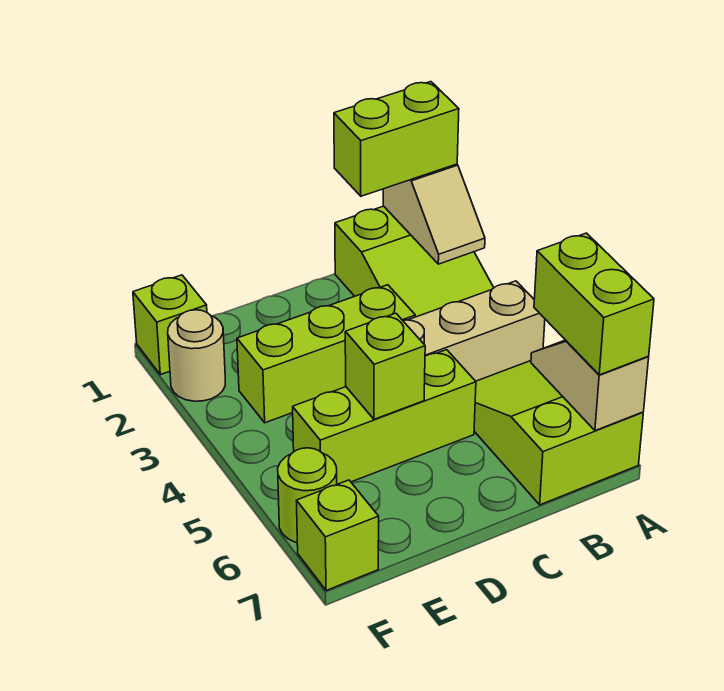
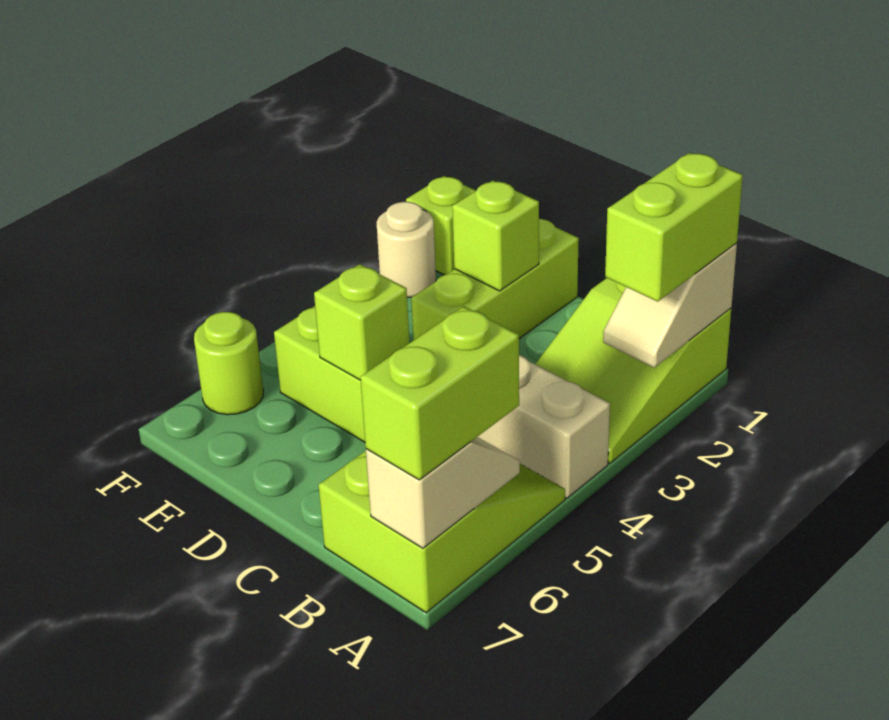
lime 1x2 brick [334,82,459,196] -> lime 1x2 brick turned to [605,153,743,302]
lime 1x3 brick [237,285,415,423] -> lime 1x3 brick turned to [411,219,579,340]
lime 1x1 brick [296,480,379,591] -> lime 1x1 brick moved to [452,180,539,291]

